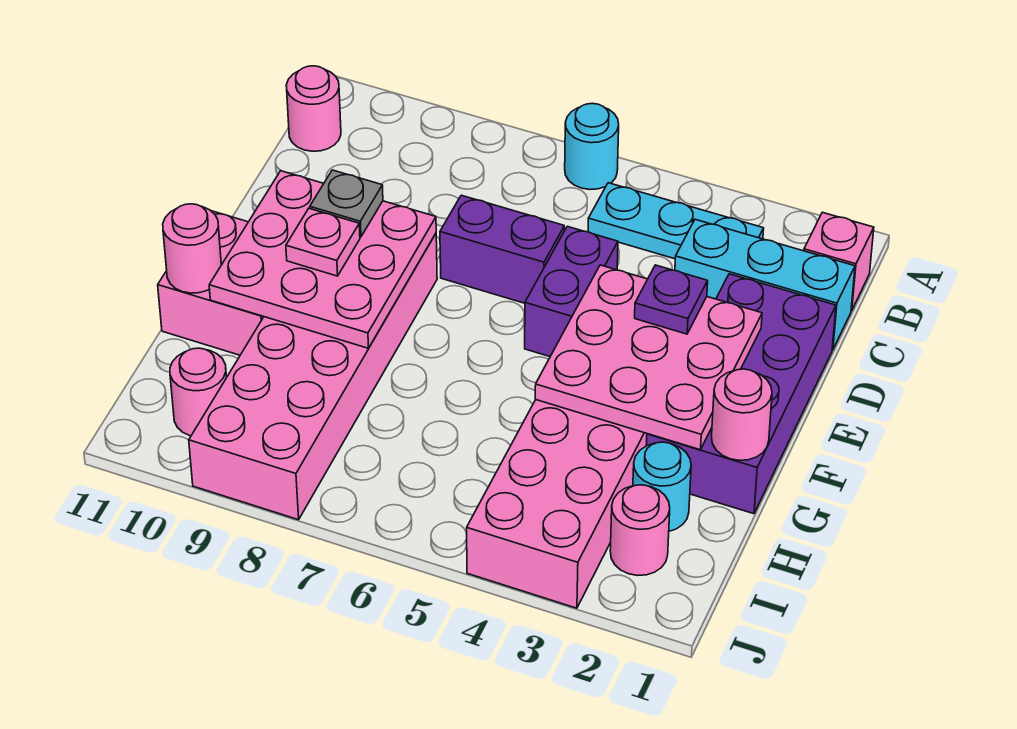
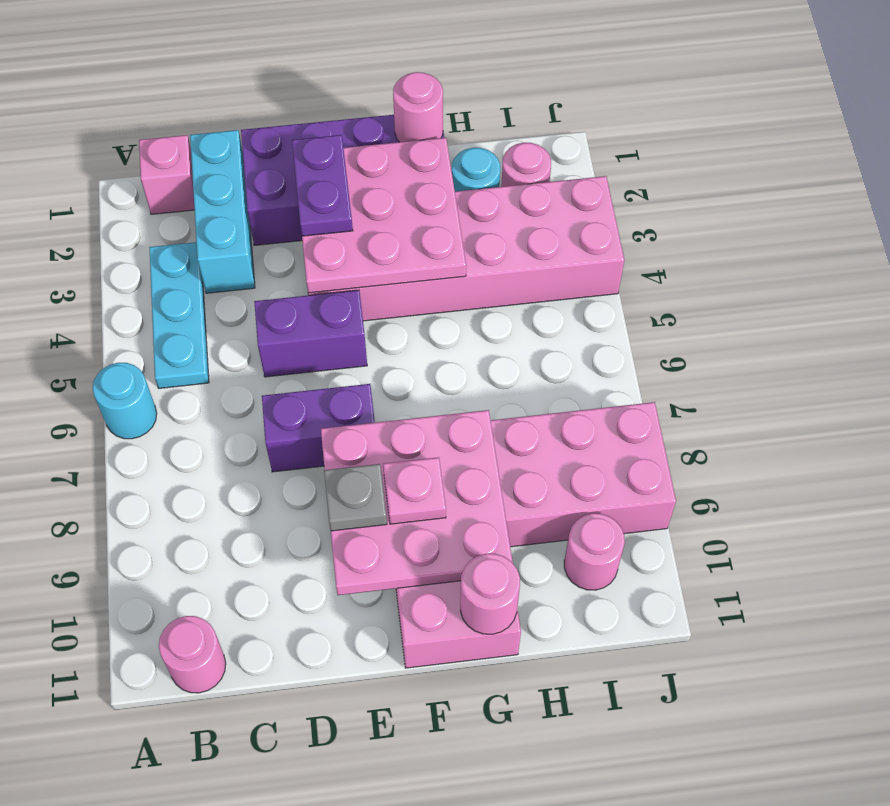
purple 1x2 brick [440,195,564,303] -> purple 1x2 brick turned to [262,384,375,472]
purple 1x1 plate [635,265,708,334] -> purple 1x2 plate [292,135,353,236]

